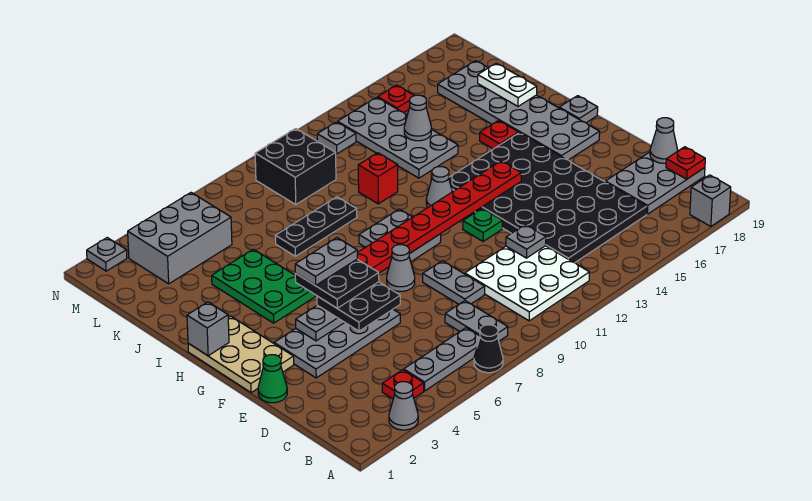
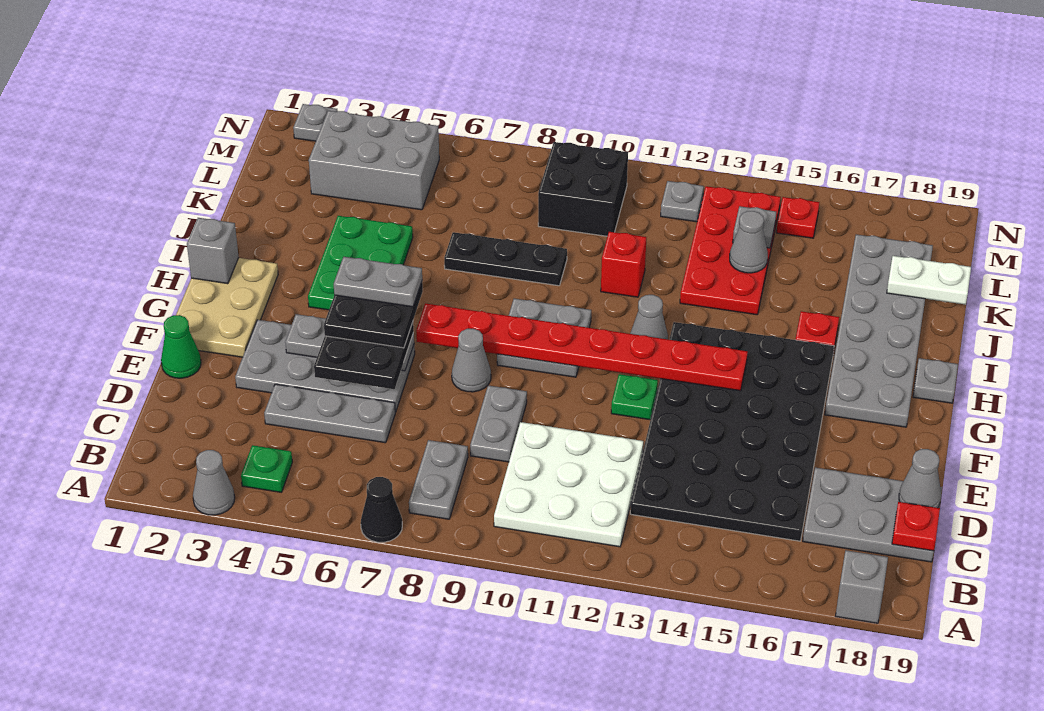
red 1x1 plate [382,370,424,399] -> green 1x1 plate [241,445,292,492]
grey 1x3 plate [404,328,480,391] -> grey 1x3 plate moved to [264,384,395,443]
grey 1x1 plate [506,225,546,258] -> grey 1x1 plate moved to [733,206,776,248]
grey 2x4 plate [338,97,458,178] -> red 2x4 plate [680,186,781,315]
white 1x2 plate [478,63,537,106] -> white 1x2 plate turned to [887,256,971,305]

